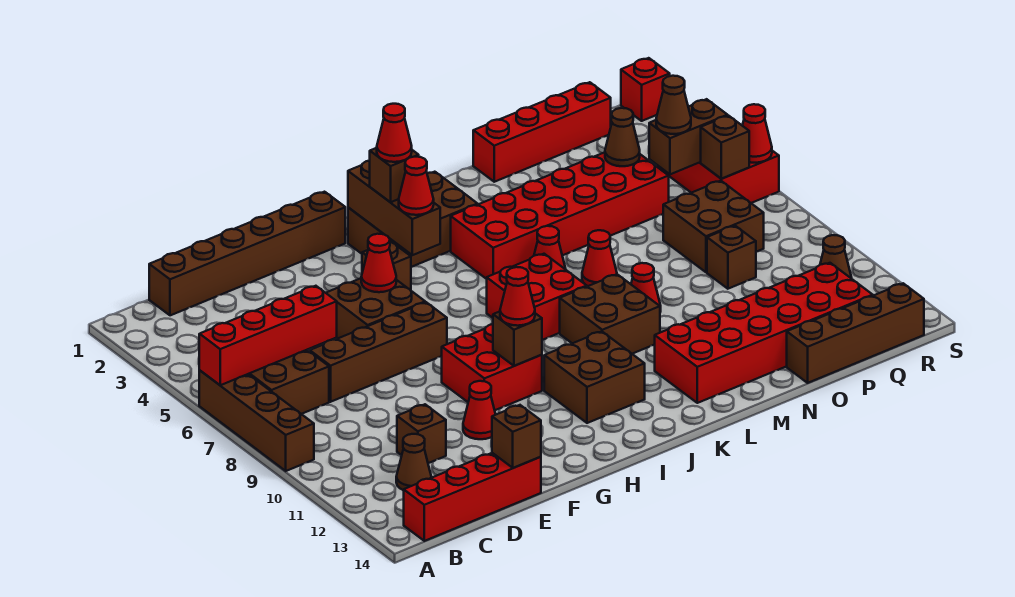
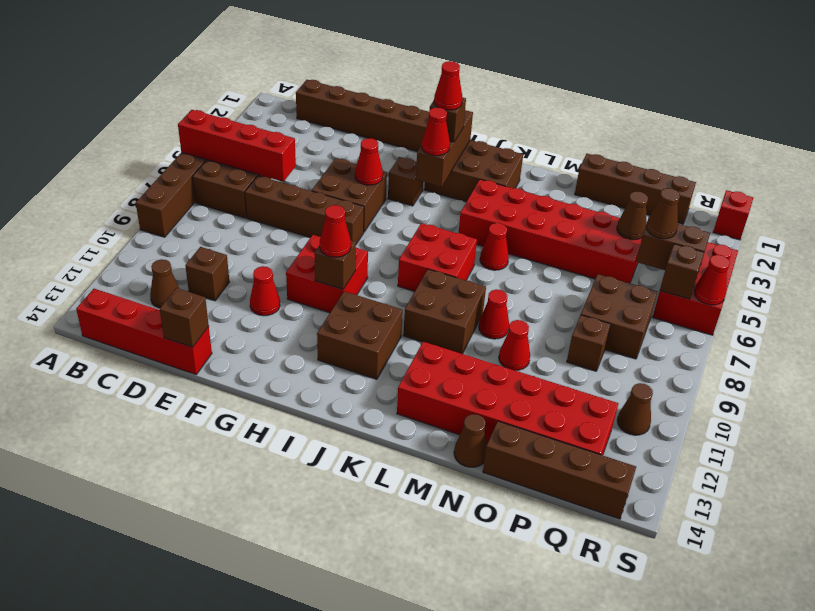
red 1x1 cone [582,230,617,286] -> red 1x1 cone moved to [499,320,530,370]
red 1x4 brick [473,82,611,182] -> brown 1x4 brick [575,154,696,224]
none -> brown 1x1 cone [454,414,487,467]

